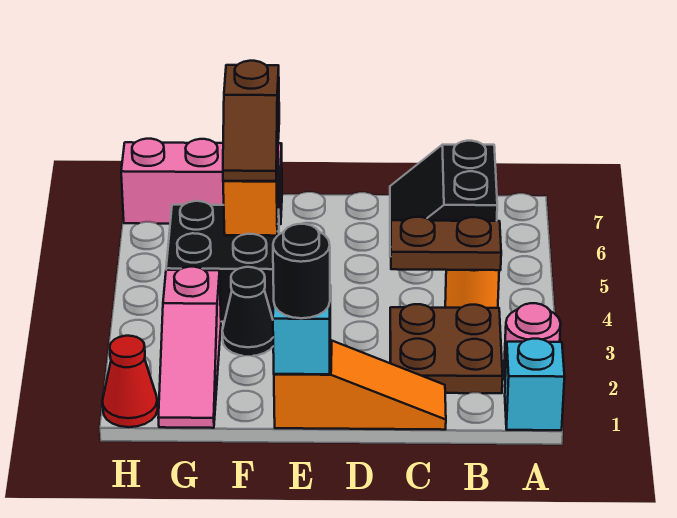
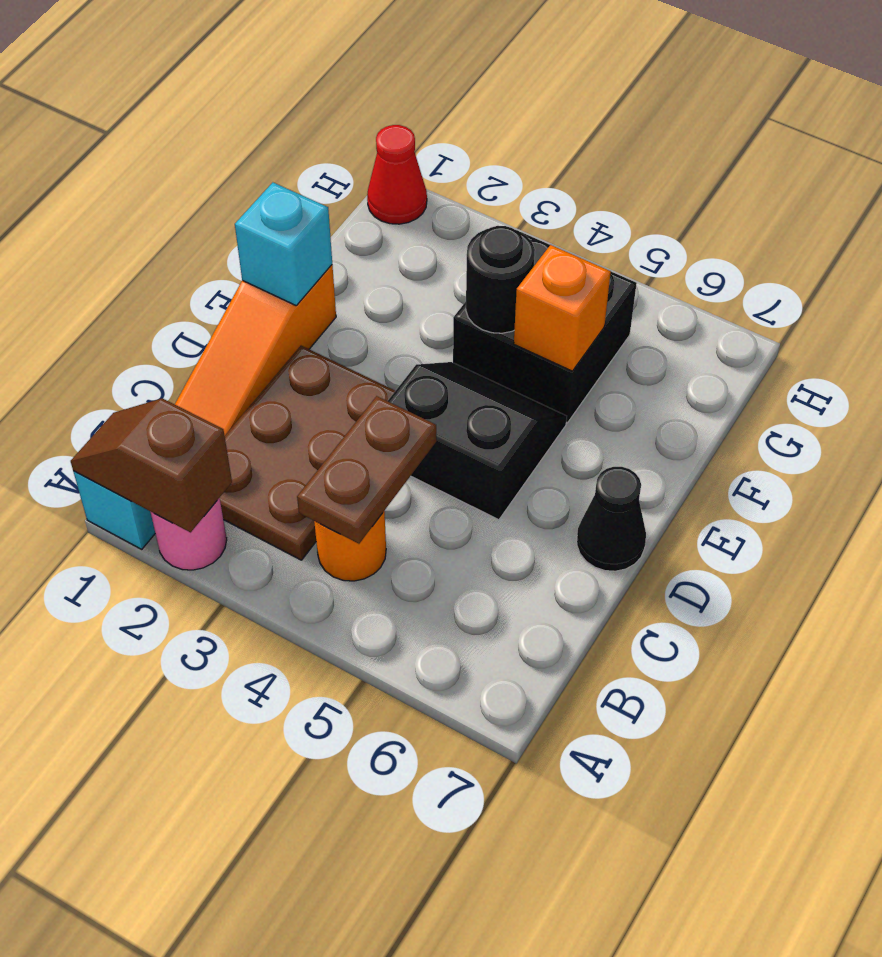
brown 2x2 plate [390,304,503,393] -> brown 2x3 plate [220,346,395,560]
black 2x2 slope [390,141,497,257] -> black 2x2 slope moved to [388,362,567,520]
black 1x1 round brick [273,224,330,318] -> black 1x1 round brick moved to [466,226,535,333]
black 1x1 cone [222,267,273,356] -> black 1x1 cone moved to [577,467,646,571]
brown 1x2 slope [223,61,279,181] -> brown 1x2 slope moved to [71,398,232,532]
pink 1x3 brick [121,139,282,224] -> none
pink 1x3 slope [158,267,221,428] -> none

